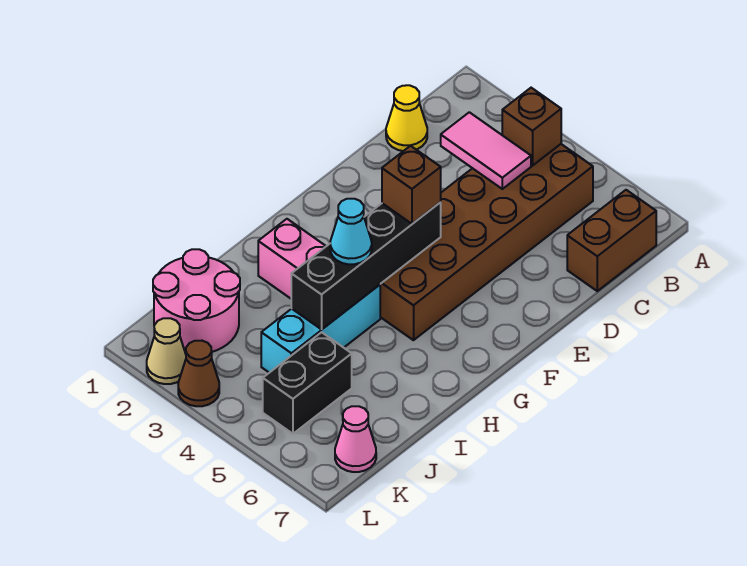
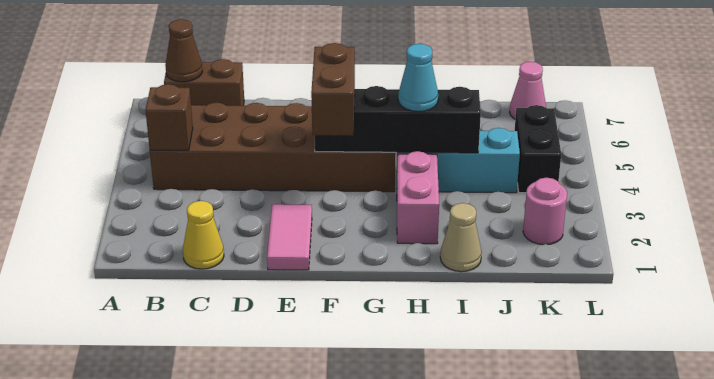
pink 1x2 tile [441,112,531,189] -> pink 1x2 tile moved to [267,204,312,270]
brown 1x1 brick [382,146,441,224] -> brown 1x2 brick [311,43,355,136]
pink 2x2 round brick [153,249,240,353] -> pink 1x1 round brick [523,178,567,245]
black 1x2 brick [263,332,352,434] -> black 1x2 brick turned to [515,105,561,193]
tan 1x1 cone [147,318,186,384] -> tan 1x1 cone moved to [440,203,482,272]
brown 1x1 cone [178,341,219,406] -> brown 1x1 cone moved to [165,19,203,82]

